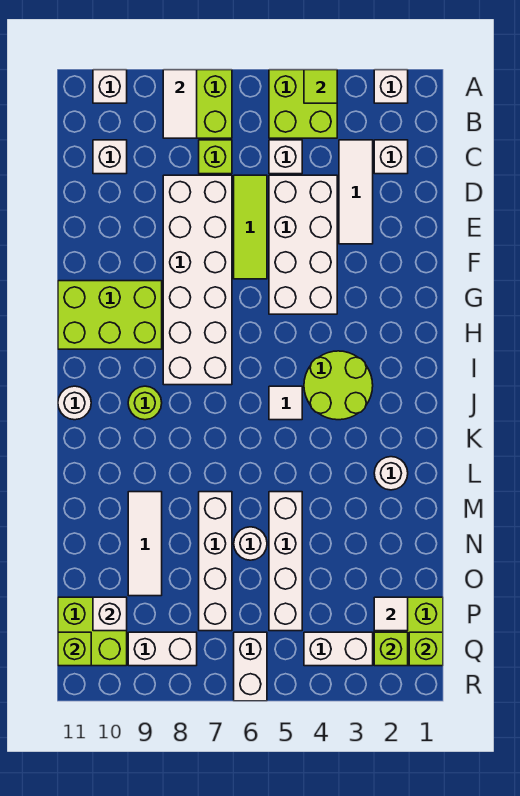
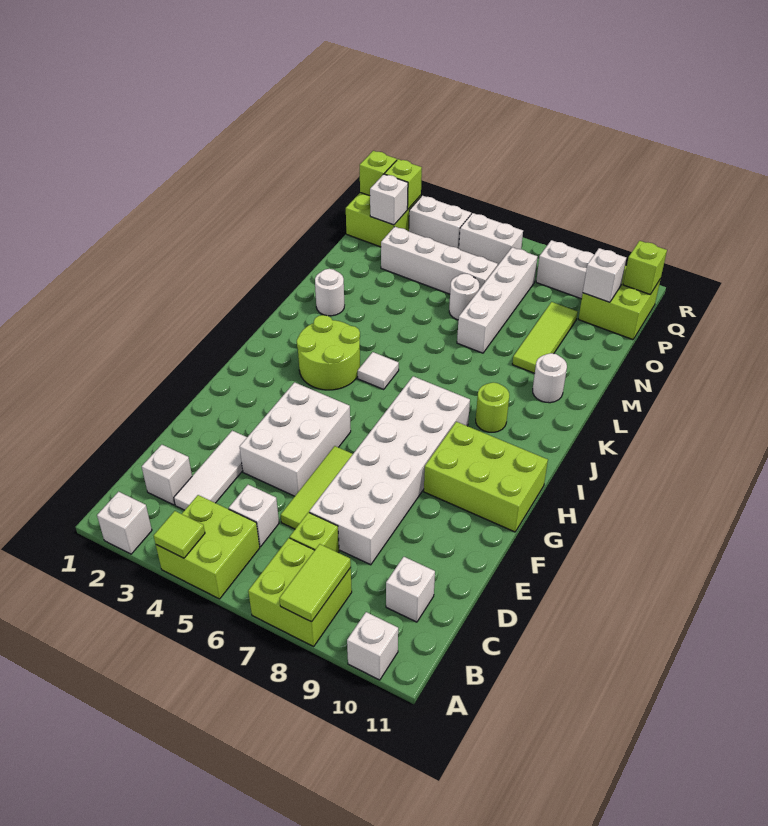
white 1x2 tile [163,70,197,138] -> lime 1x2 tile [279,544,351,622]
white 2x4 brick [269,175,337,314] -> white 2x3 brick [240,382,351,496]
white 1x1 round brick [58,386,91,420] -> white 1x1 round brick moved to [533,353,567,403]
white 1x4 brick [269,492,302,631] -> white 1x4 brick turned to [381,227,498,294]
white 1x3 tile [128,492,162,596] -> lime 1x3 tile [512,302,578,373]
white 1x1 tile [374,597,408,631] -> white 1x1 brick [370,174,408,225]
white 1x2 brick [234,632,267,701] -> white 1x2 brick turned to [459,213,523,265]

